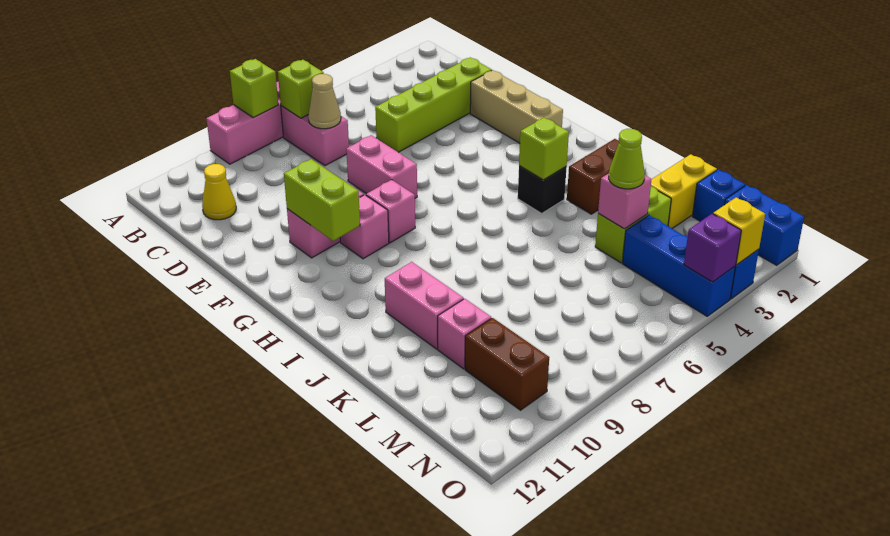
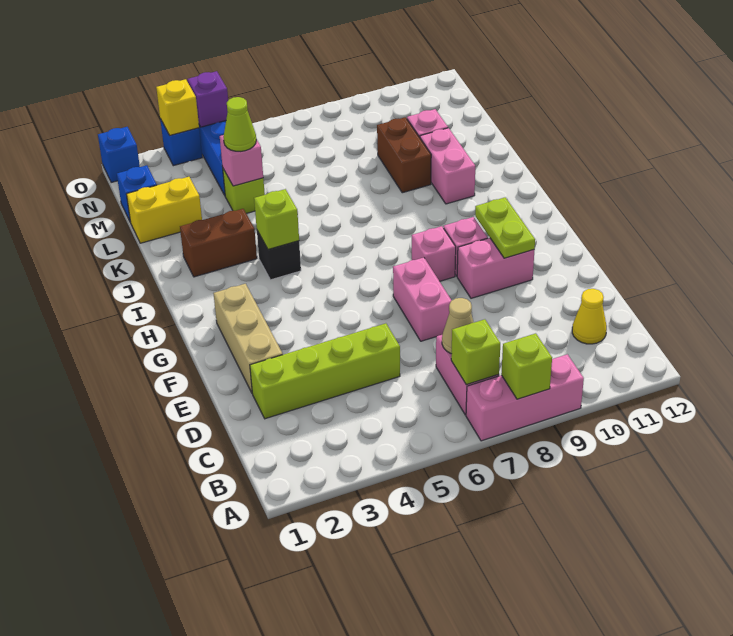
lime 1x2 brick [284,159,360,241] -> lime 1x2 plate [475,197,535,258]
lime 1x2 brick [595,186,671,263] -> lime 1x1 brick [223,169,265,213]
brown 1x2 brick [465,318,549,410] -> brown 1x2 brick moved to [377,117,431,193]
blue 1x2 brick [725,185,804,265] -> blue 1x1 brick [98,127,140,183]

